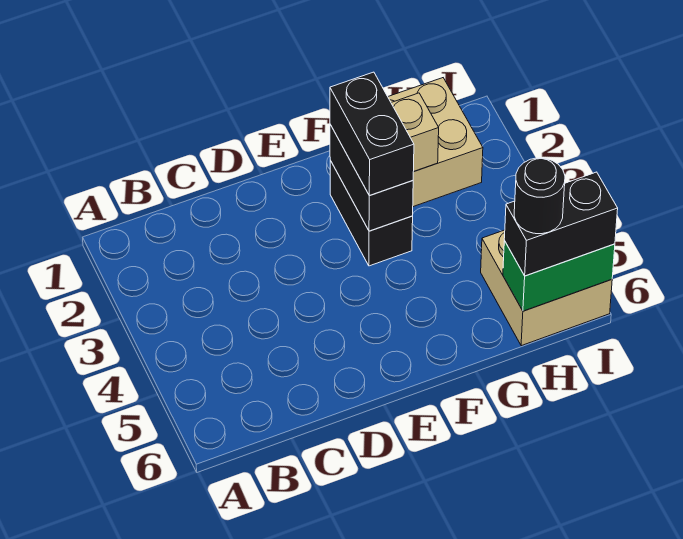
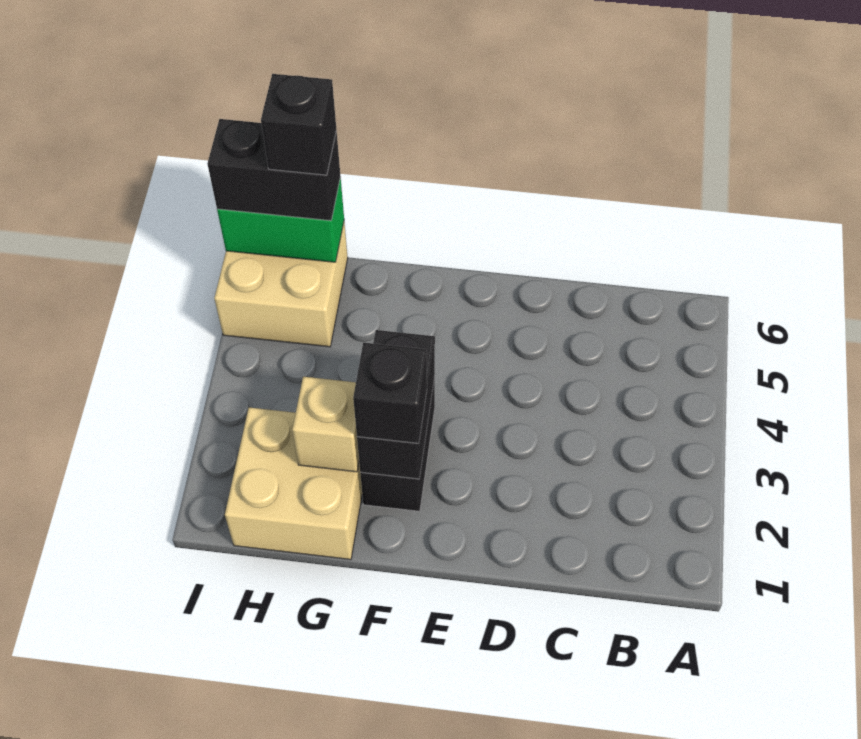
black 1x2 brick [330,72,414,196] -> black 1x1 brick [353,343,427,443]
black 1x1 round brick [514,158,565,234] -> black 1x1 brick [261,74,336,175]

